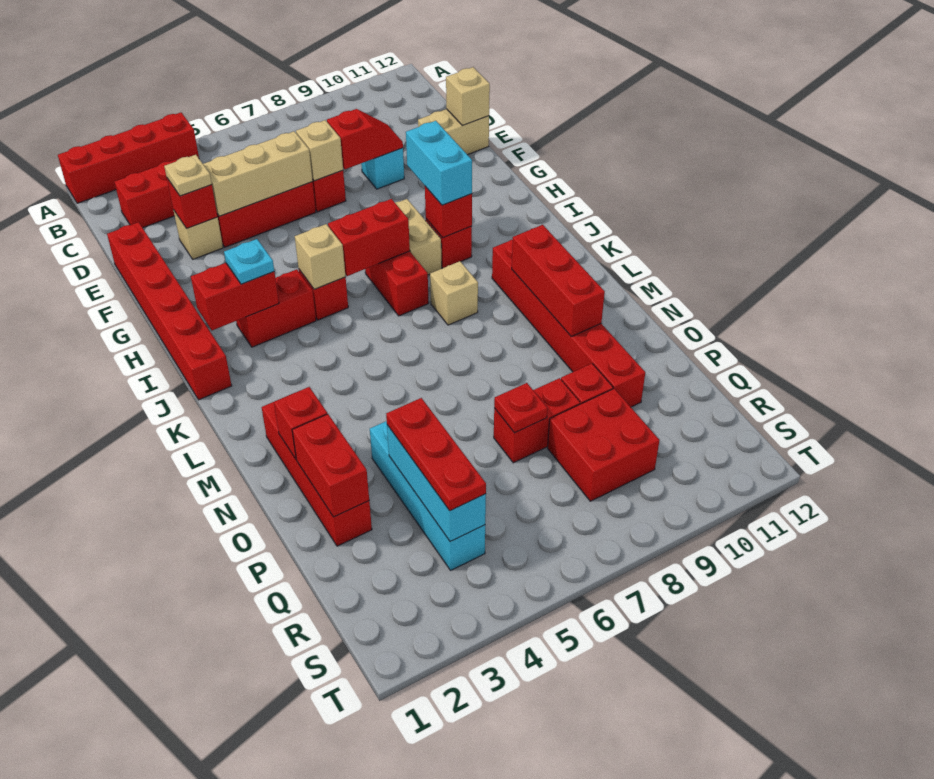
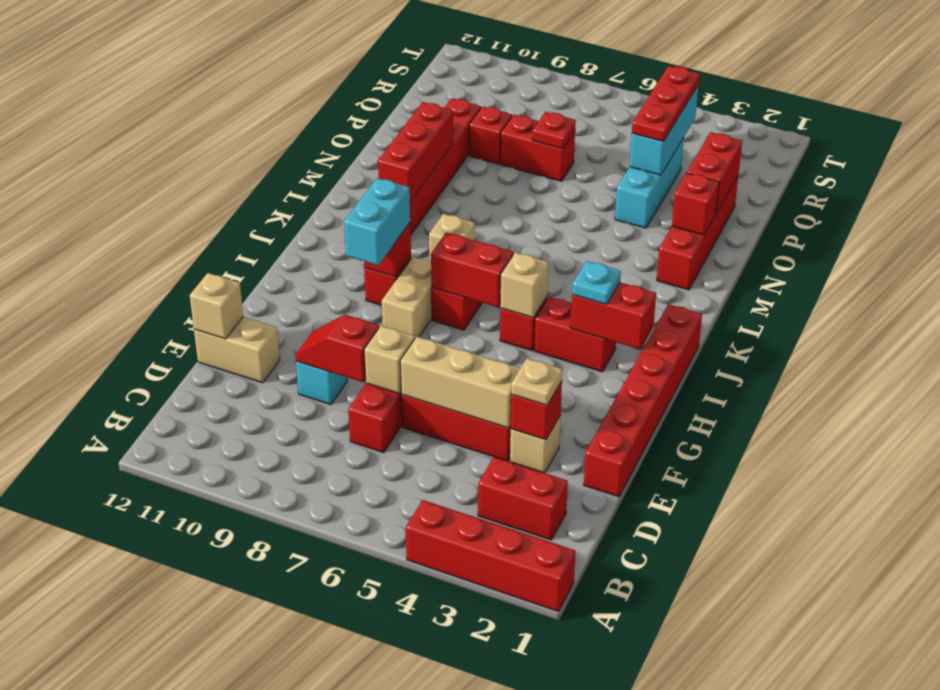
cyan 1x4 brick [370,421,485,570] -> cyan 1x3 brick [615,138,684,228]
red 2x2 brick [548,389,659,501] -> none

